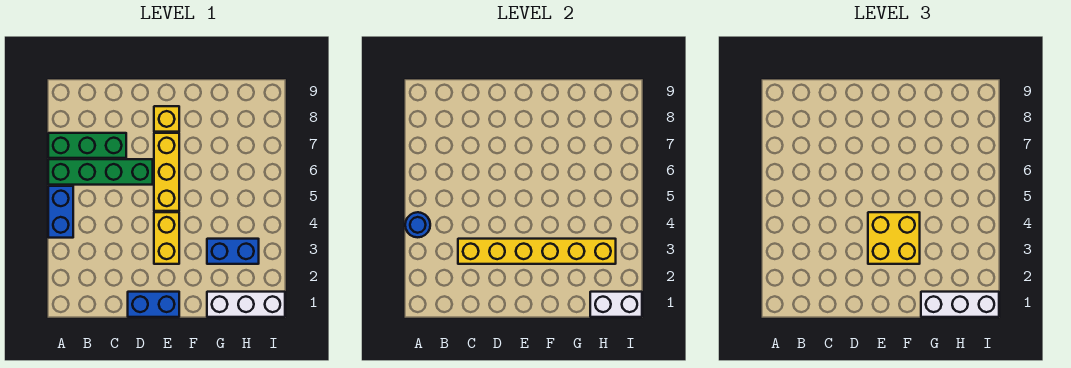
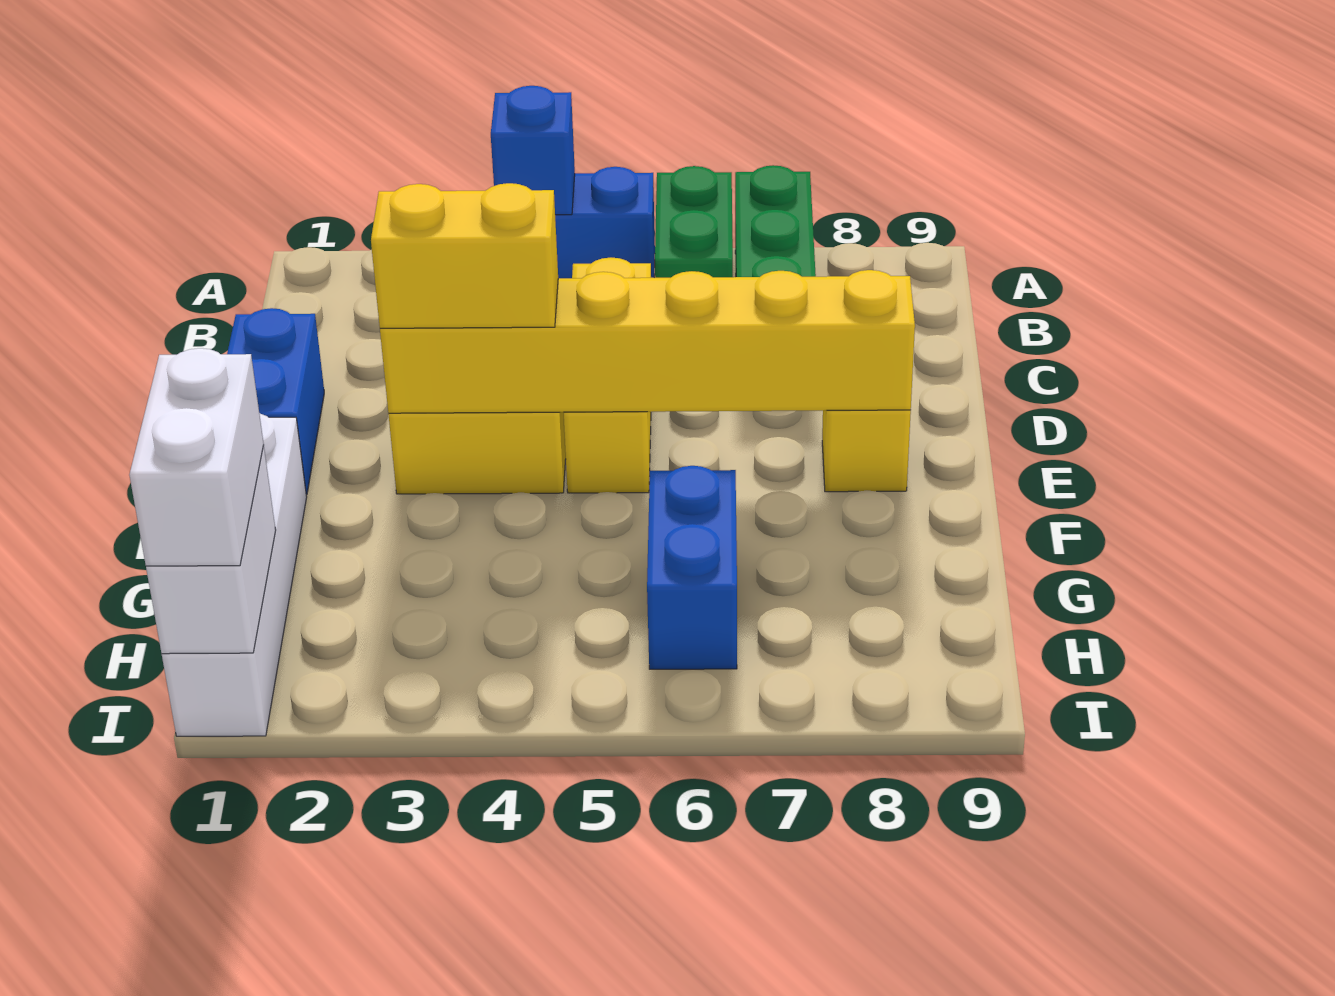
blue 1x1 round brick [405,212,430,237] -> blue 1x1 brick [491,86,575,215]
green 1x4 brick [48,159,153,185] -> green 1x2 brick [655,166,733,278]
yellow 1x6 brick [458,239,616,264] -> yellow 1x6 brick turned to [380,270,915,413]
yellow 2x2 brick [868,212,920,264] -> yellow 1x2 brick [371,183,558,328]
yellow 1x3 brick [154,133,179,211] -> yellow 1x3 brick turned to [564,258,651,493]
white 1x3 brick [207,292,285,317] -> white 1x4 brick [162,413,307,736]
white 1x3 brick [921,292,999,317] -> white 1x2 brick [129,348,264,566]
blue 1x2 brick [207,239,259,264] -> blue 1x2 brick moved to [647,466,737,669]

